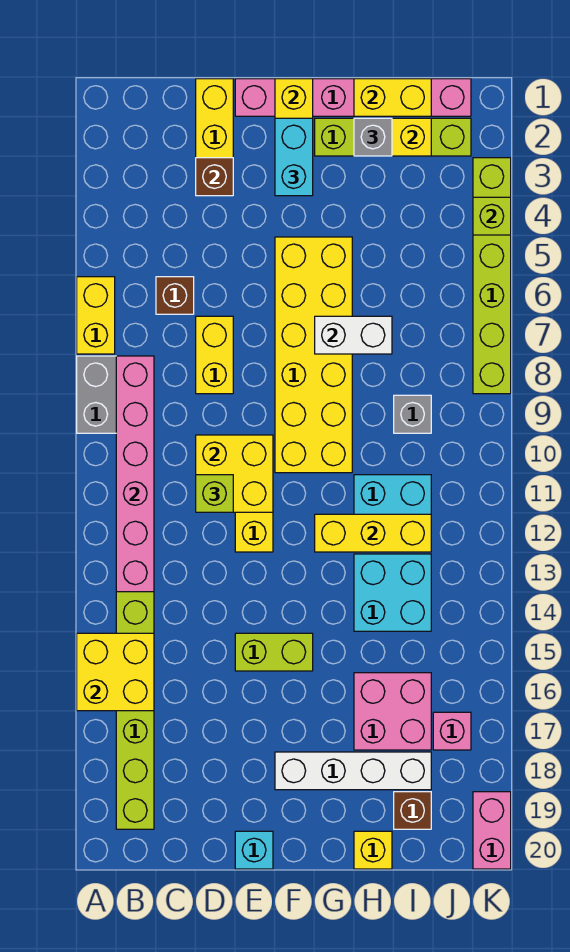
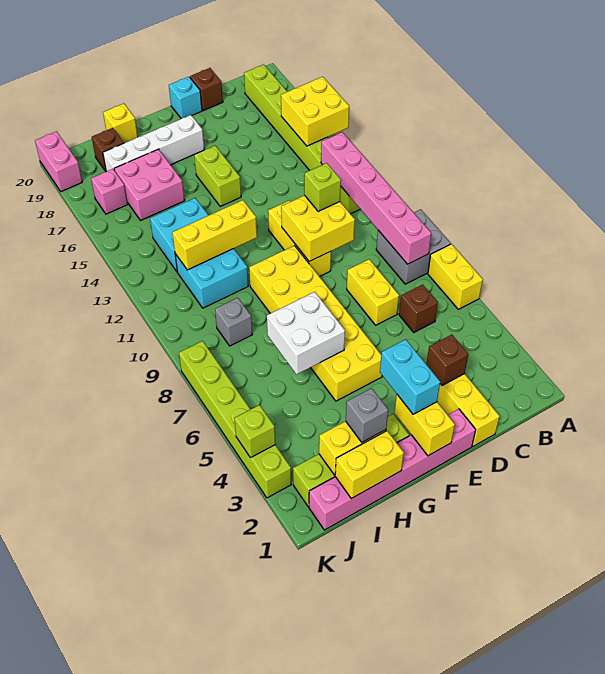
none -> brown 1x1 brick [190,68,223,111]
lime 1x2 brick [235,633,313,671] -> lime 1x2 brick turned to [194,146,241,206]
white 1x2 brick [315,316,392,354] -> white 2x2 brick [267,292,345,375]

